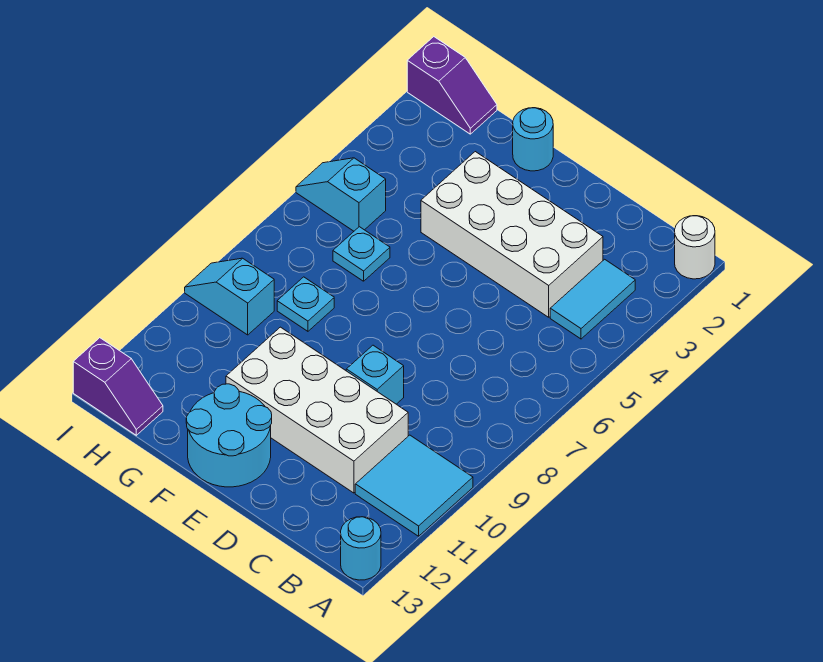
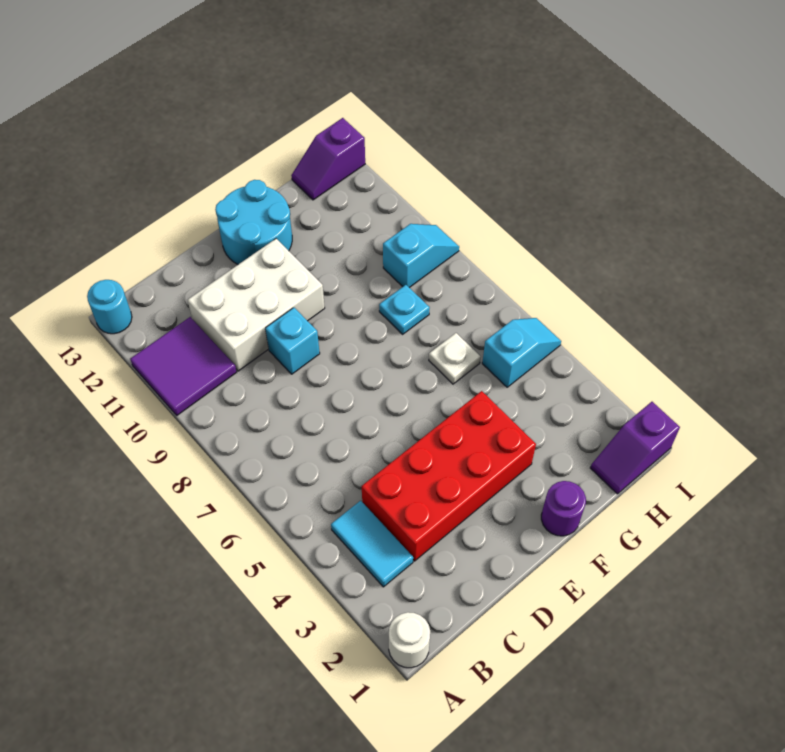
cyan 2x2 tile [355,435,473,536] -> purple 2x2 tile [130,317,237,415]
white 2x4 brick [421,152,603,317] -> red 2x4 brick [362,391,536,561]
white 2x4 brick [226,327,408,493] -> white 2x3 brick [188,239,325,371]
cyan 1x1 round brick [513,108,553,171] -> purple 1x1 round brick [541,481,586,536]
cyan 1x1 plate [333,227,390,281] -> white 1x1 plate [429,333,480,384]

